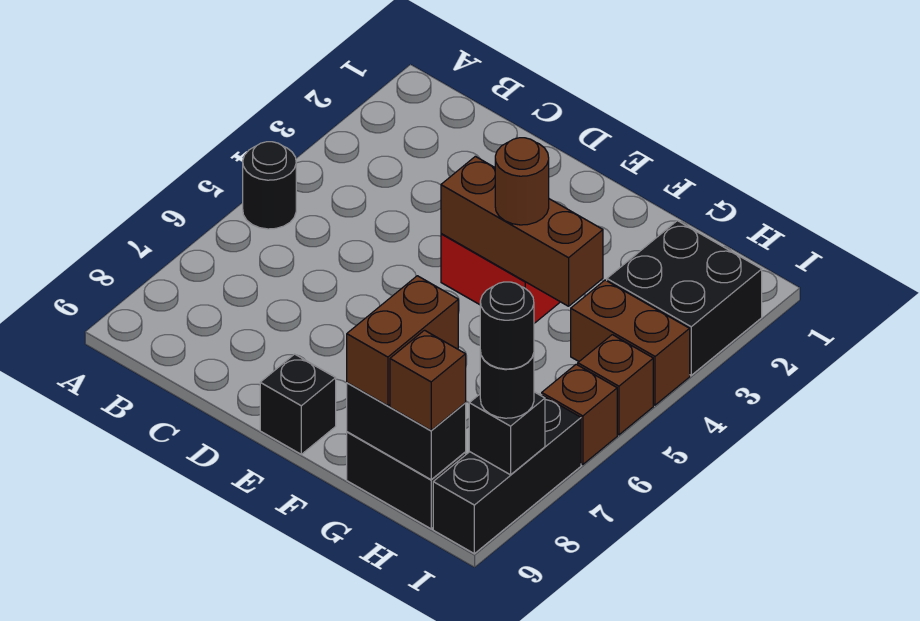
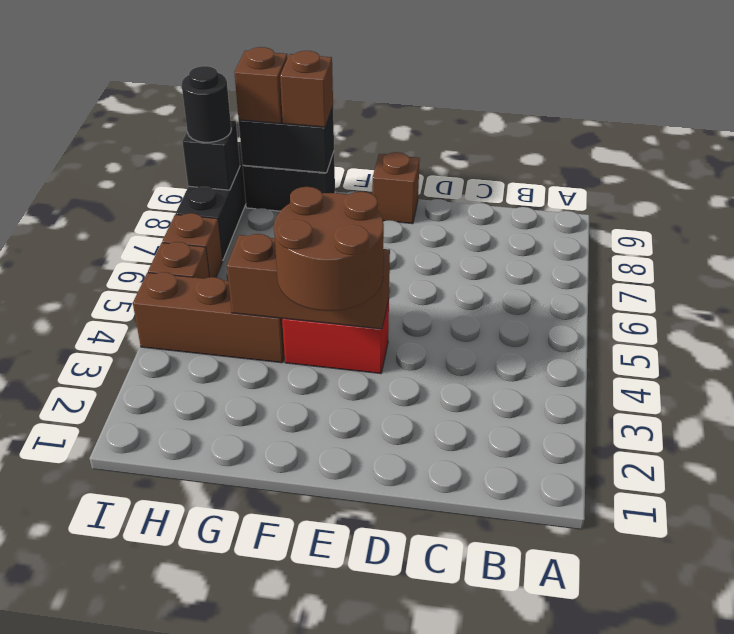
black 1x1 round brick [243,142,296,229] -> none
black 1x1 brick [260,354,336,454] -> brown 1x1 brick [372,152,420,224]
brown 1x1 round brick [495,138,549,225] -> brown 2x2 round brick [274,187,384,311]
brown 1x2 brick [347,276,458,406] -> brown 1x1 brick [280,51,333,127]
black 2x2 brick [607,221,762,375] -> none
brown 1x2 brick [571,280,690,405] -> brown 1x3 brick [133,272,285,363]
black 1x1 round brick [480,282,534,369] -> none

